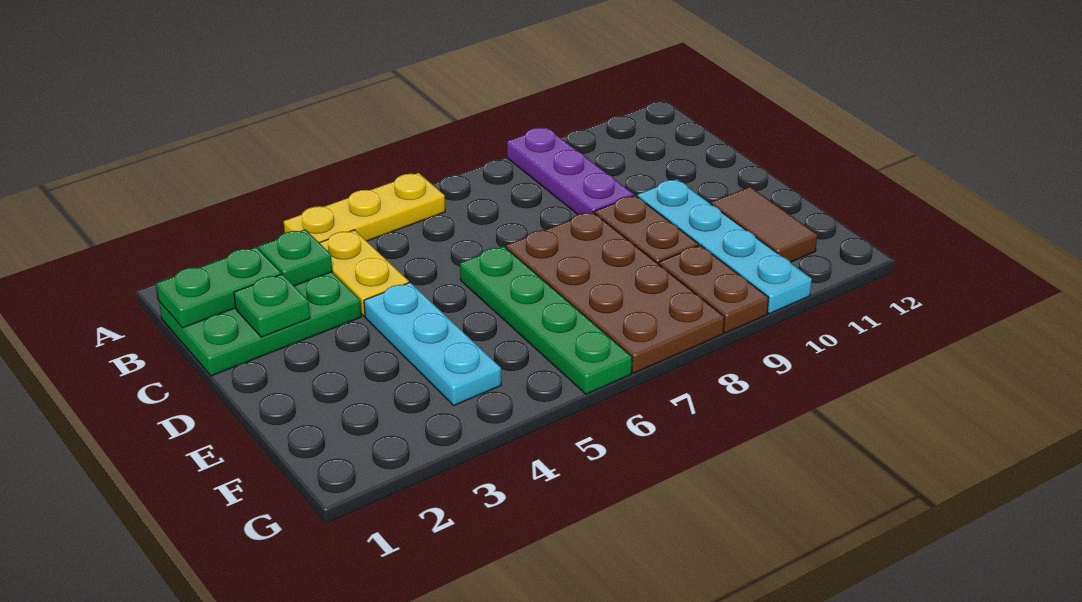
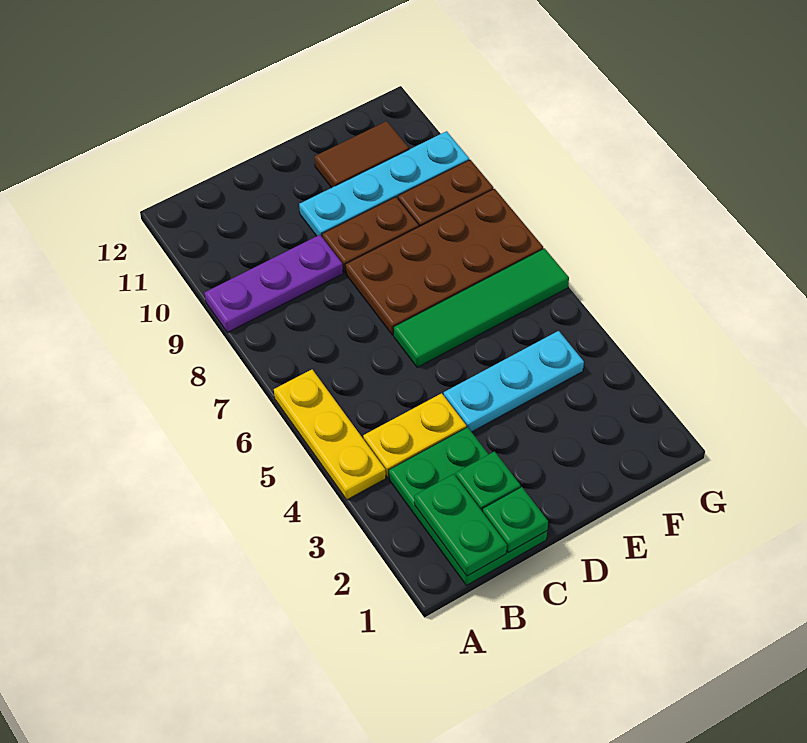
green 1x1 plate [259,229,332,286] -> green 1x1 plate moved to [483,487,548,553]
green 1x4 plate [460,246,632,394] -> green 1x4 tile [394,248,569,367]

